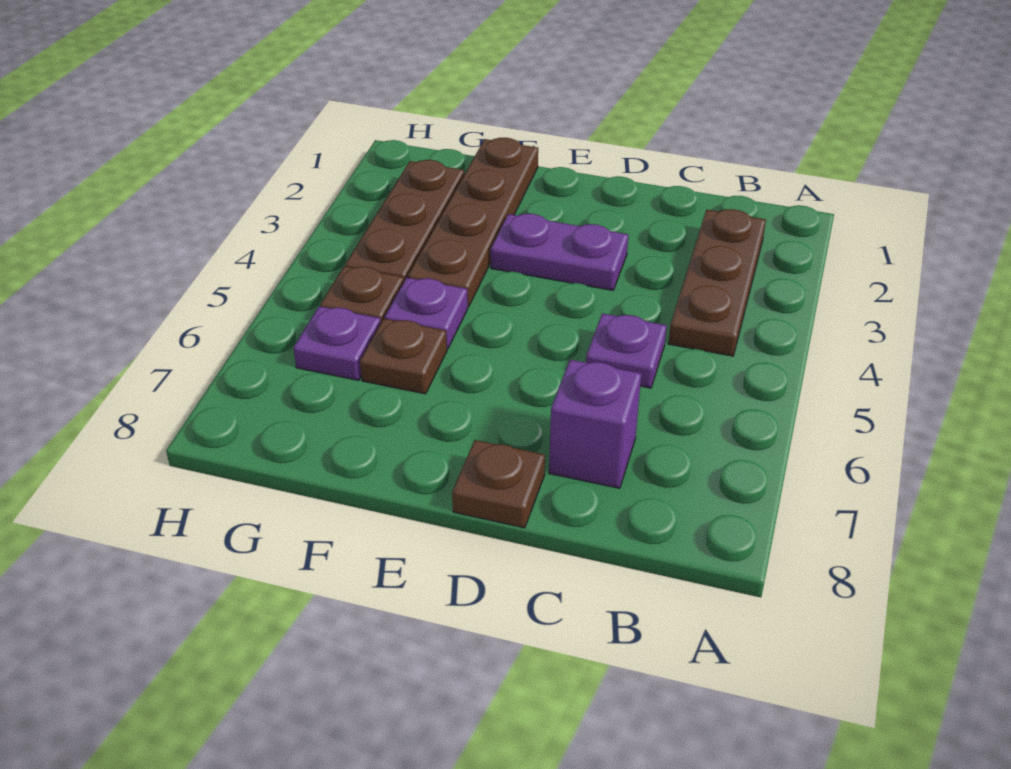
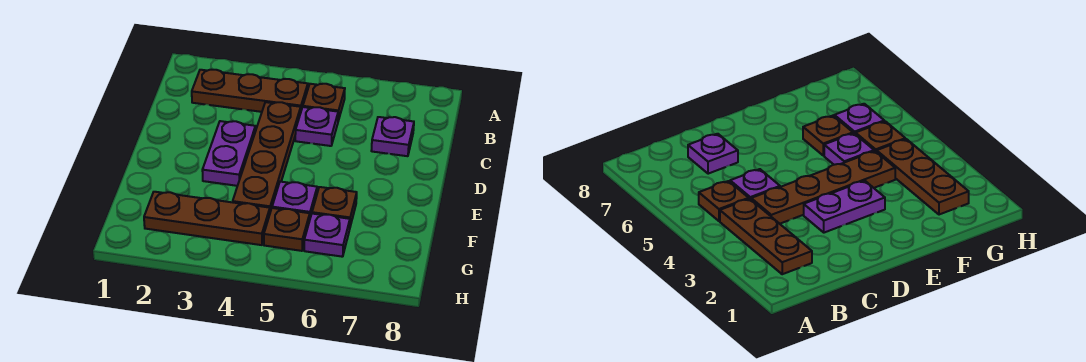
purple 1x1 brick [549,360,641,488] -> purple 1x1 plate [371,117,414,156]
brown 1x1 plate [452,440,545,528] -> brown 1x1 plate moved to [303,84,345,121]
brown 1x4 plate [408,138,538,307] -> brown 1x4 plate turned to [233,102,301,212]

